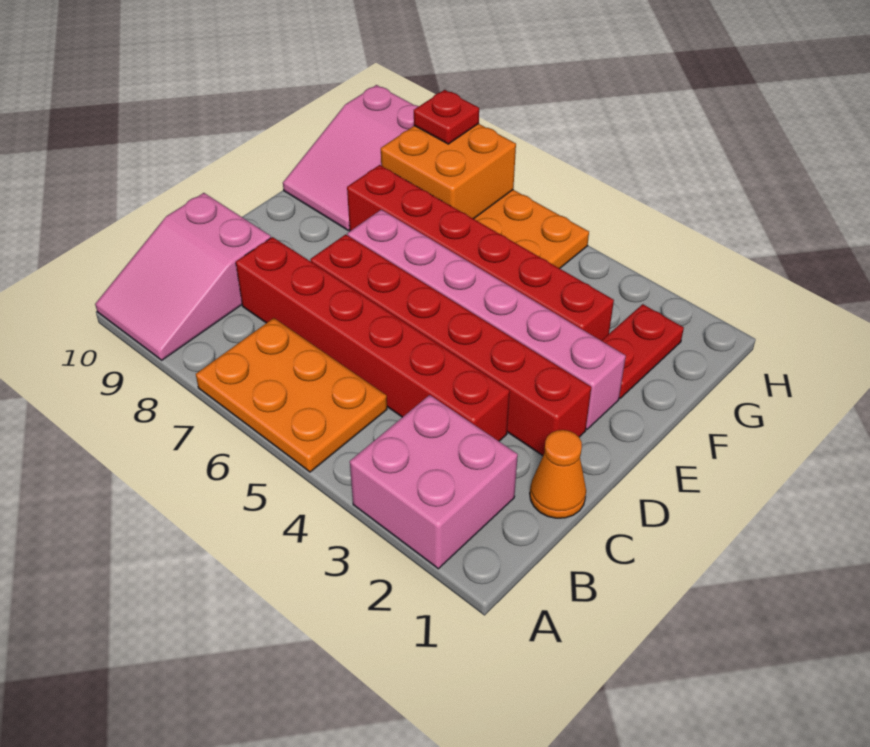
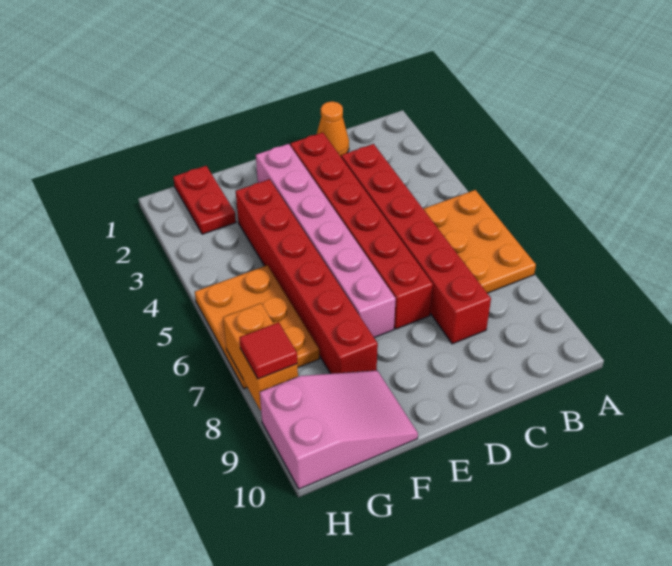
pink 2x2 brick [350,395,518,569] -> none
pink 2x3 slope [95,193,271,360] -> none
red 1x2 plate [602,304,684,398] -> red 1x2 plate turned to [173,166,236,234]
orange 2x2 brick [381,124,516,219] -> orange 1x2 brick [223,303,298,411]
red 1x1 plate [414,90,479,144] -> red 1x1 tile [239,322,297,379]

